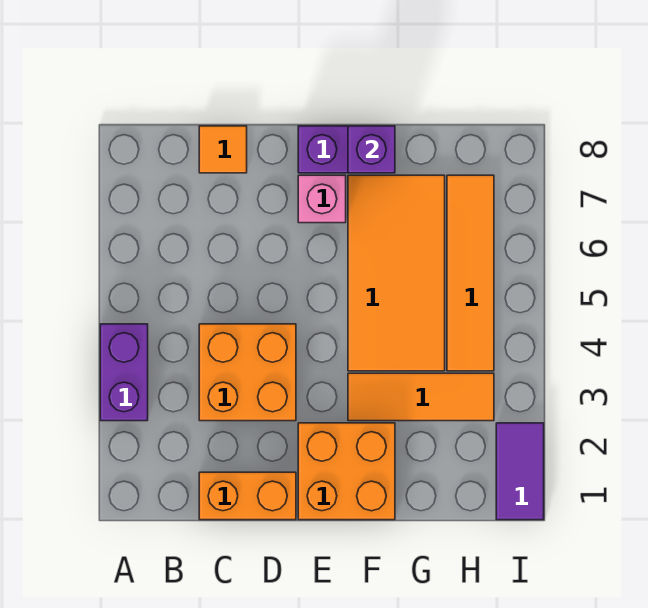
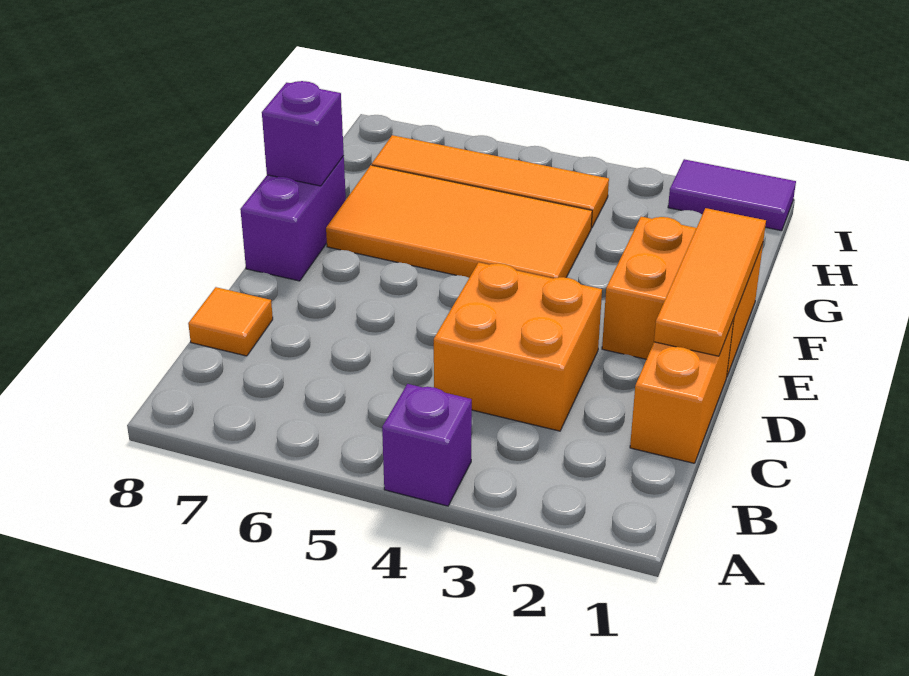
purple 1x2 brick [100,324,148,421] -> purple 1x1 brick [382,384,472,506]
pink 1x1 brick [298,175,346,223] -> none
orange 1x3 tile [348,373,494,421] -> orange 1x3 tile moved to [654,208,766,356]

